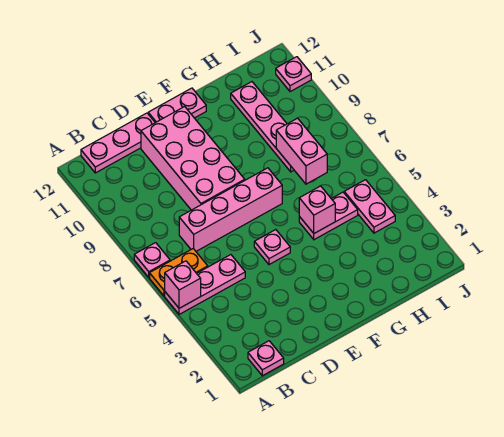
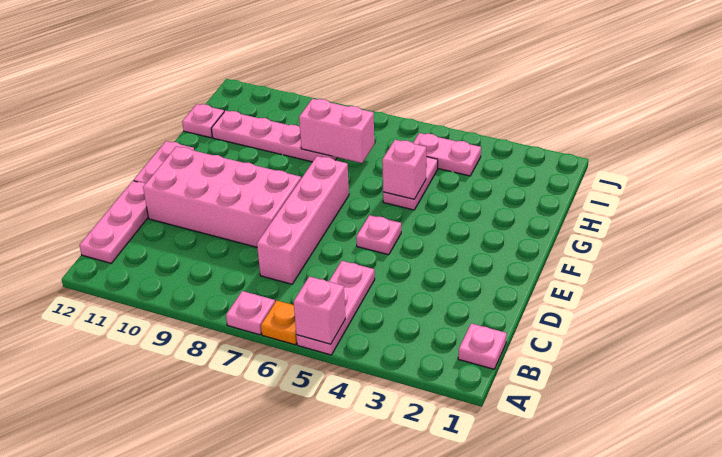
orange 1x2 plate [150,249,208,296] -> orange 1x1 plate [261,301,297,345]
pink 1x1 plate [276,57,311,92] -> pink 1x1 plate moved to [182,104,224,138]

